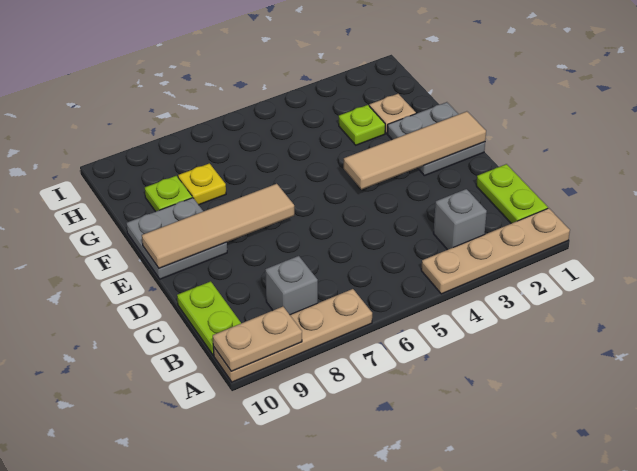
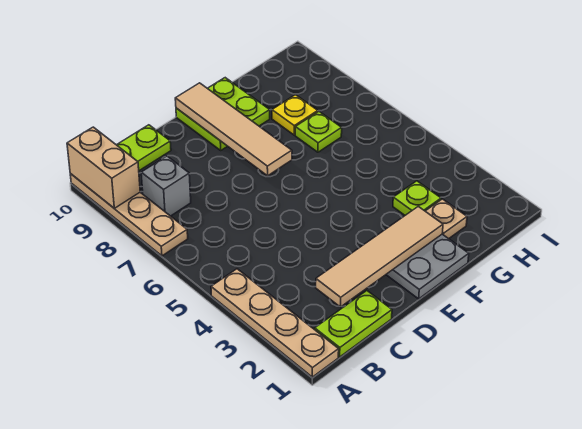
tan 1x2 plate [213,307,302,371] -> tan 1x2 brick [67,127,140,208]
grey 1x1 brick [434,189,487,250] -> none
tan 1x4 tile [344,111,486,189] -> tan 1x4 tile turned to [316,206,443,307]
grey 2x2 plate [126,198,227,279] -> lime 2x2 plate [176,78,270,150]
lime 1x1 plate [145,176,192,212] -> lime 1x1 plate moved to [295,112,342,152]

